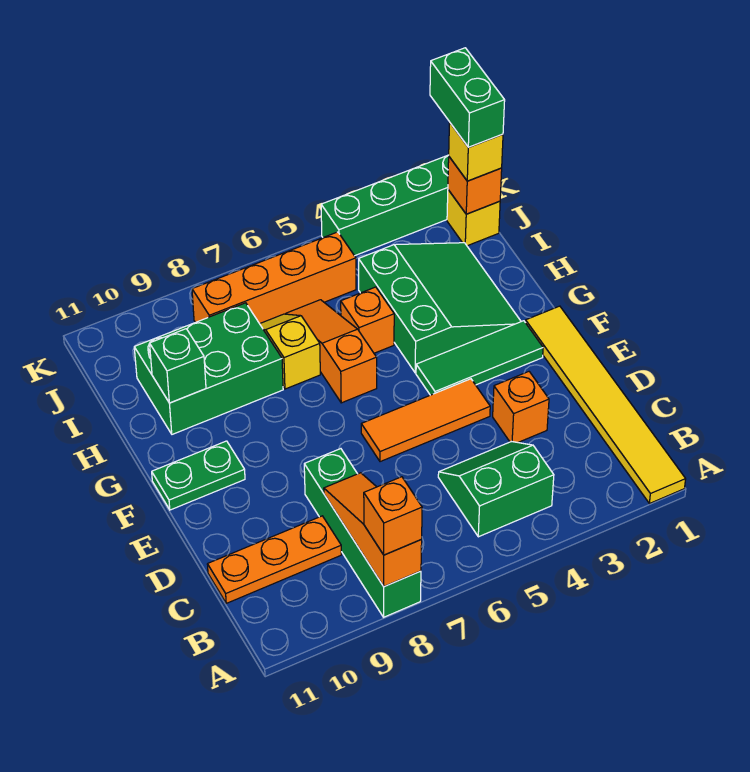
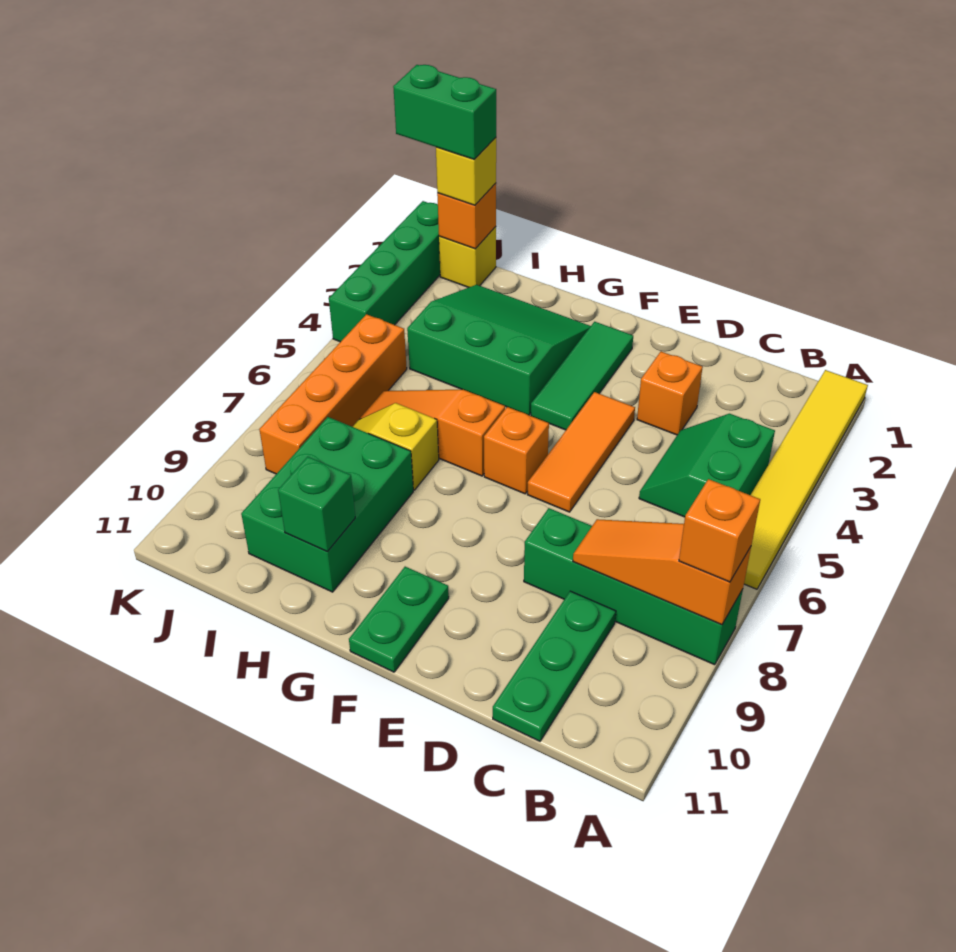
yellow 1x6 tile [526,306,686,504] -> yellow 1x6 tile turned to [744,370,868,589]
orange 1x3 plate [207,516,341,603] -> green 1x3 plate [493,591,616,741]
orange 1x1 brick [341,287,394,353] -> orange 1x1 brick moved to [484,407,549,494]

